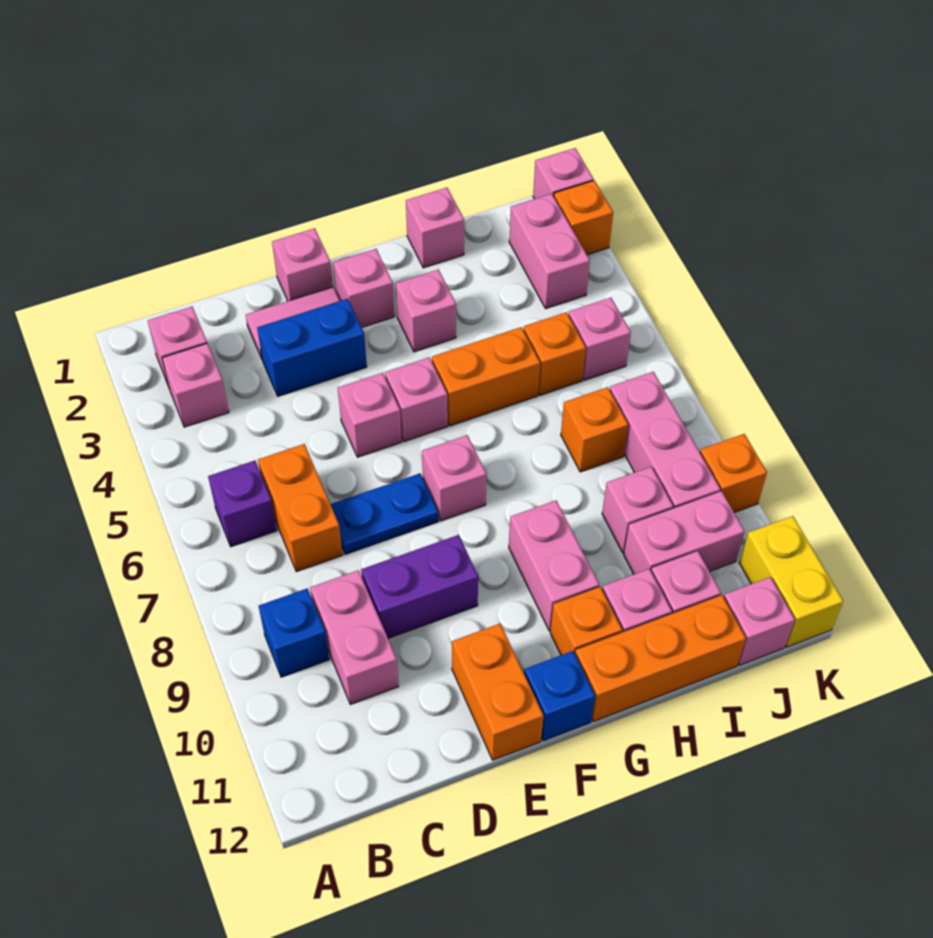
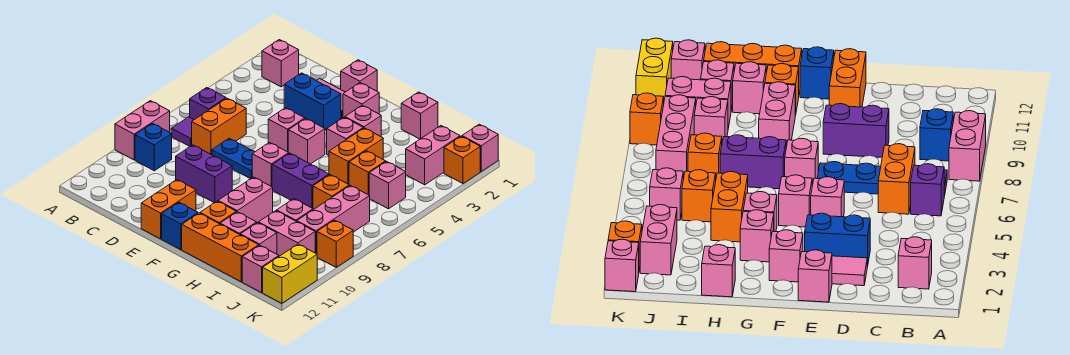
pink 1x1 brick [162,343,229,427] -> pink 1x1 brick moved to [327,117,363,155]
none -> purple 1x1 tile [171,117,194,146]
pink 1x2 brick [310,570,399,704] -> pink 1x2 brick moved to [115,101,170,160]
orange 1x2 brick [432,327,540,426] -> orange 1x2 brick turned to [329,128,383,184]
none -> purple 1x2 brick [272,153,329,208]

